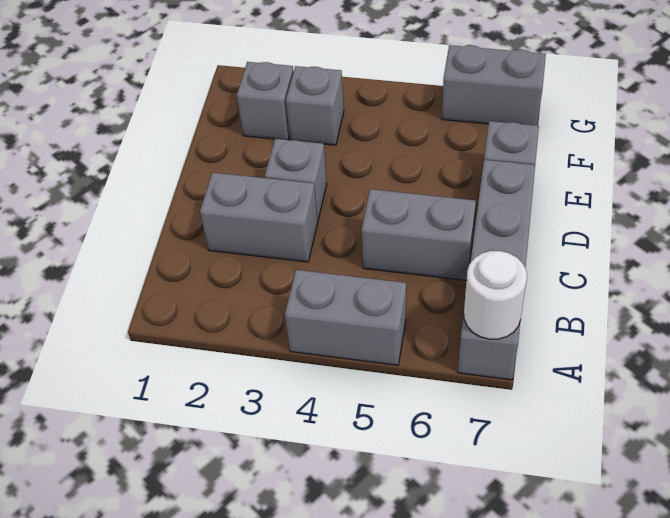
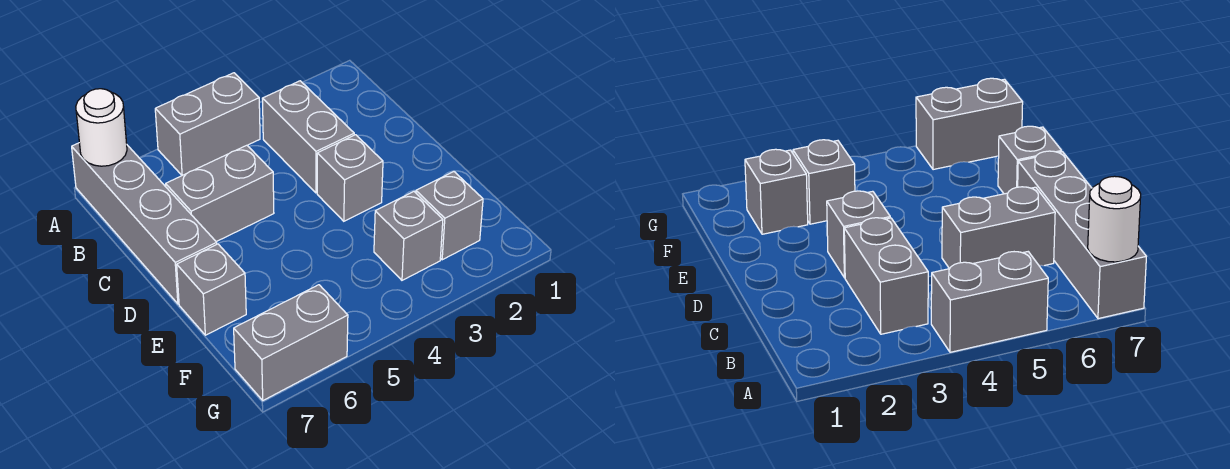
grey 1x2 brick [200,172,318,262] -> grey 1x2 brick turned to [262,81,354,193]

